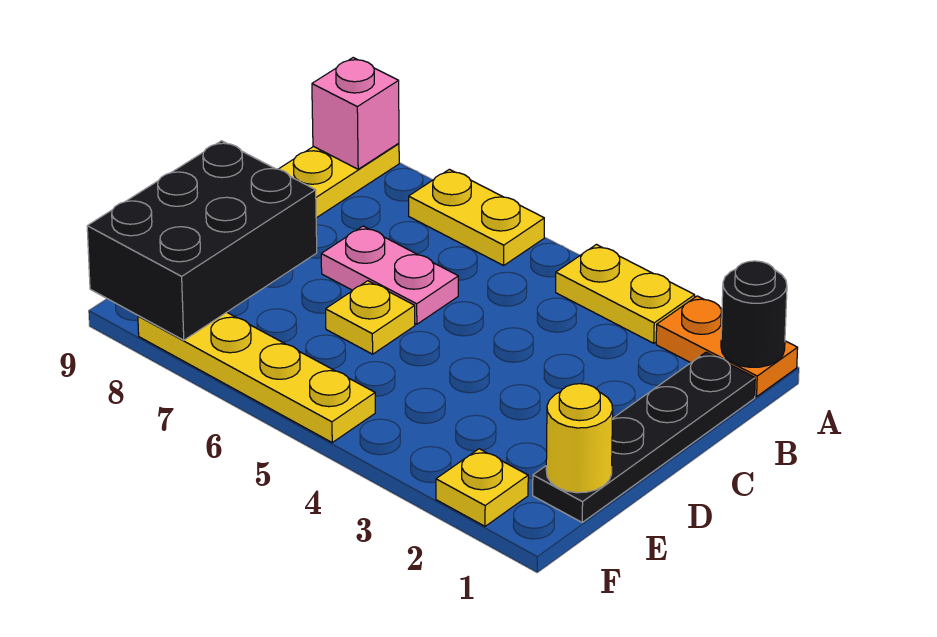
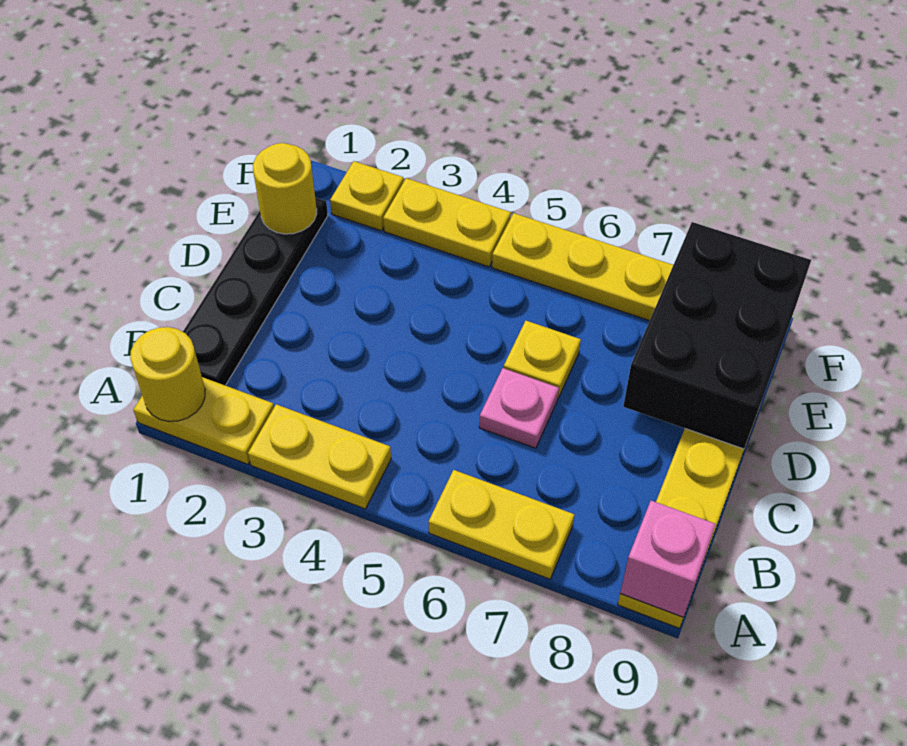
orange 1x2 plate [656,296,798,397] -> yellow 1x2 plate [133,377,274,464]
black 1x1 round brick [721,261,787,367] -> yellow 1x1 round brick [130,327,205,421]
pink 1x2 plate [321,226,458,324] -> pink 1x1 plate [479,368,559,448]
none -> yellow 1x2 plate [383,178,511,267]

